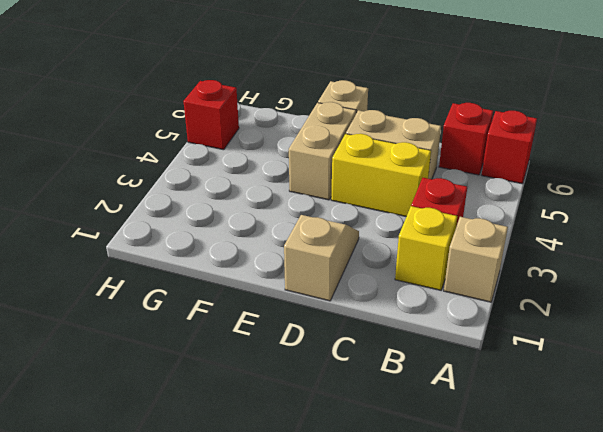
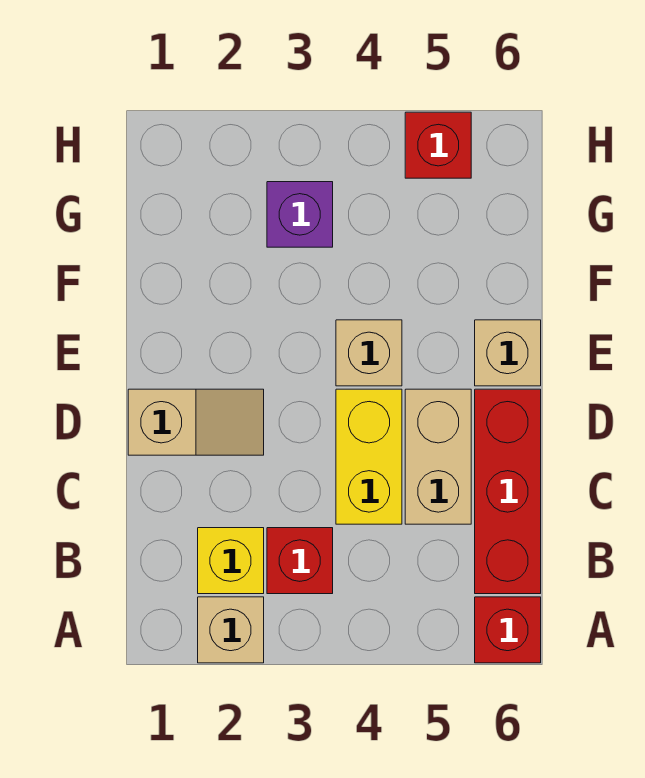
red 1x1 brick [439,103,493,175] -> red 1x3 brick [475,389,541,594]
tan 1x2 brick [289,102,356,200] -> tan 1x1 brick [336,320,402,386]
none -> purple 1x1 brick [267,182,333,247]

